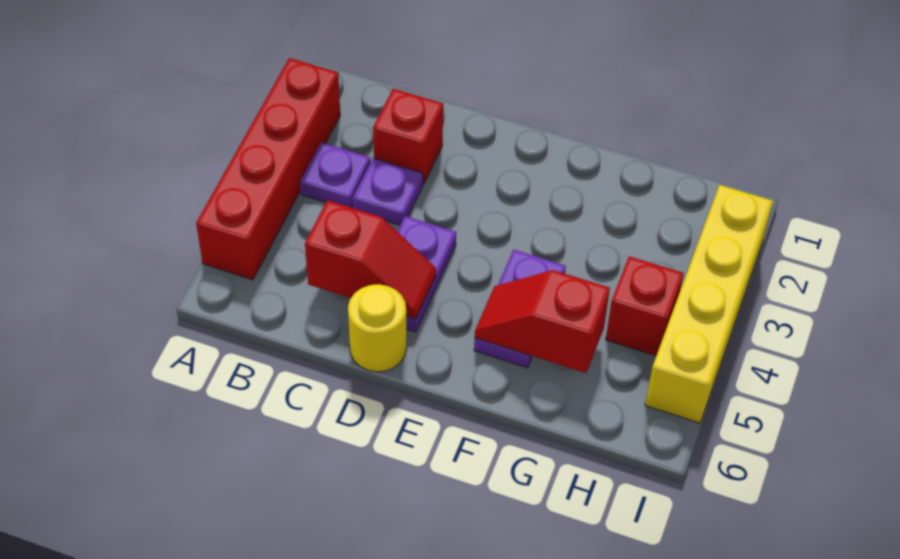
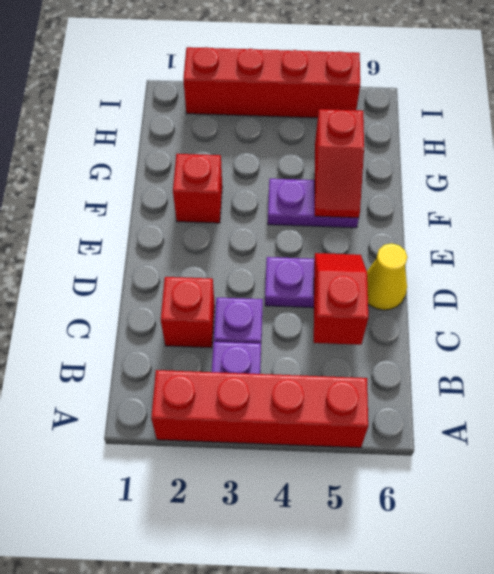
yellow 1x1 round brick [348,284,407,372] -> yellow 1x1 cone [367,243,407,310]
red 1x1 brick [606,256,684,356] -> red 1x1 brick moved to [173,154,222,223]
yellow 1x4 brick [645,185,773,423] -> red 1x4 brick [183,47,360,118]

